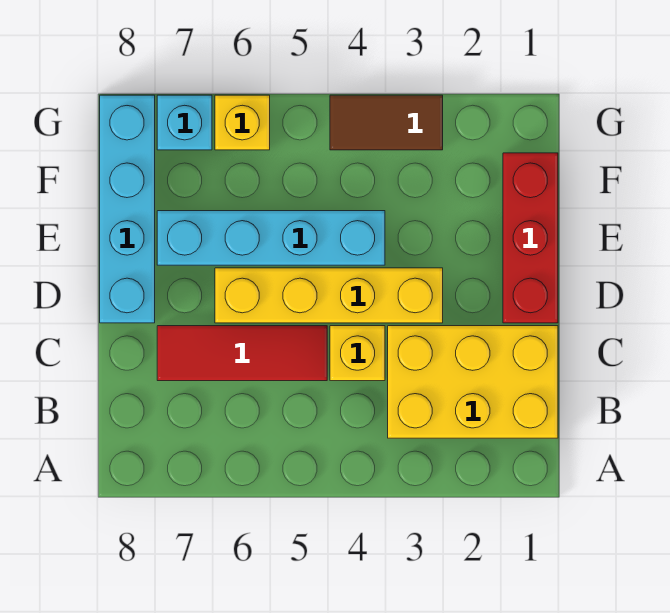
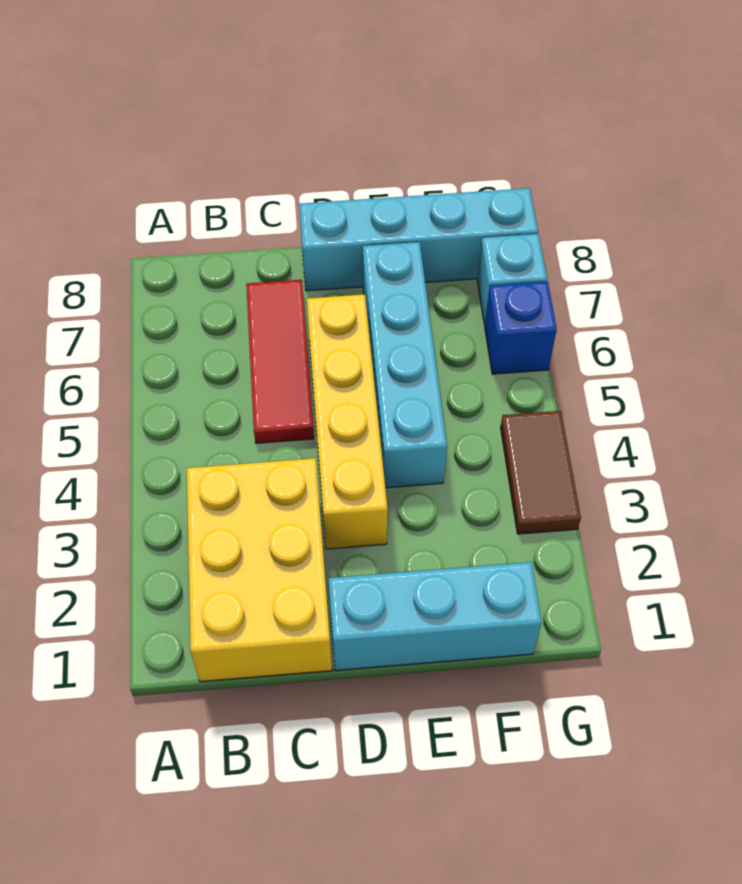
yellow 1x1 brick [330,326,385,381] -> none
red 1x3 brick [503,153,558,323] -> cyan 1x3 brick [329,562,542,670]
yellow 1x1 brick [215,95,270,150] -> blue 1x1 brick [485,282,557,374]

